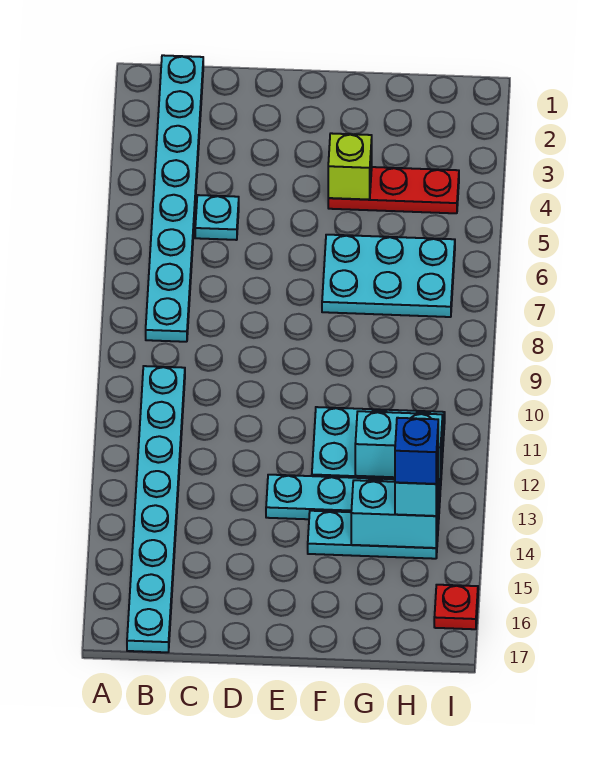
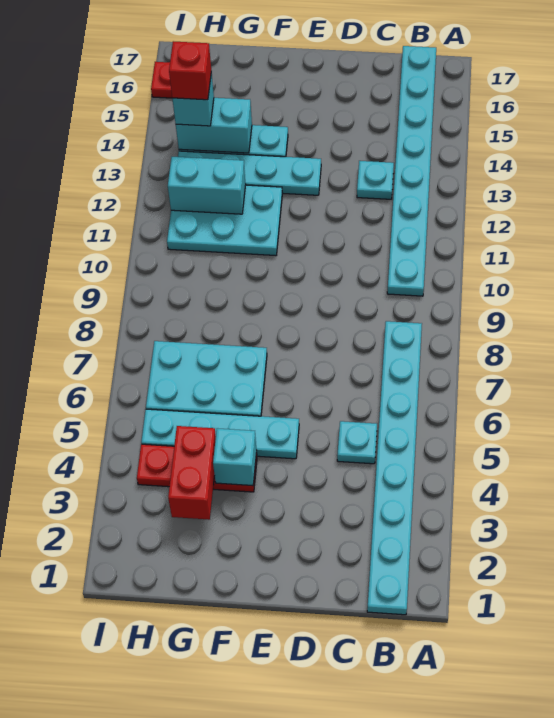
none -> cyan 1x1 plate [357,161,394,199]
none -> cyan 1x4 plate [141,409,299,459]
lime 1x1 brick [328,133,372,200] -> cyan 1x1 brick [213,428,257,486]
none -> red 1x2 brick [168,426,216,520]
blue 1x1 brick [395,418,438,484] -> red 1x1 brick [169,41,211,100]

